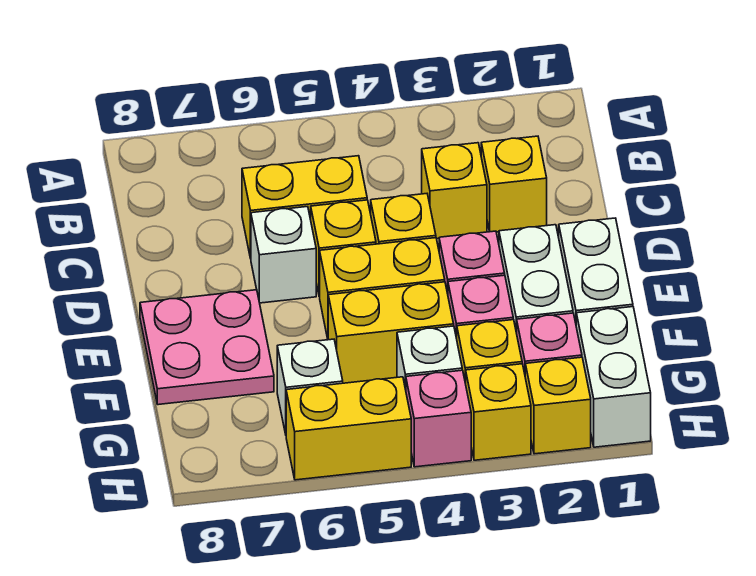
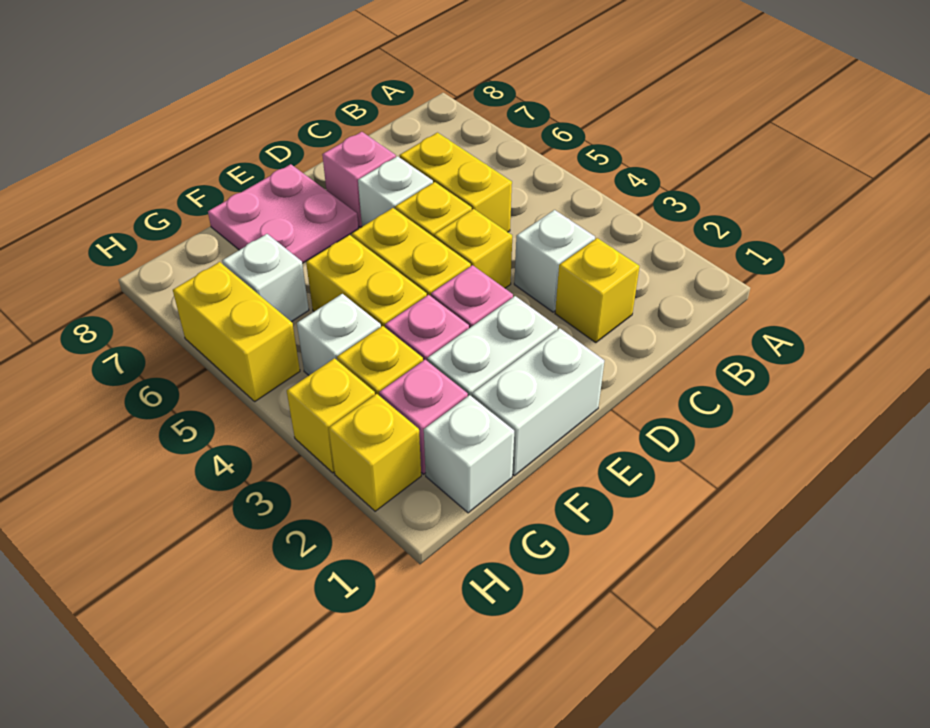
yellow 1x1 brick [422,143,487,239] -> white 1x1 brick [514,210,595,312]
white 1x2 brick [576,307,651,447] -> white 1x1 brick [424,395,514,513]
pink 1x1 brick [406,370,471,467] -> pink 1x1 brick moved to [322,132,396,228]

